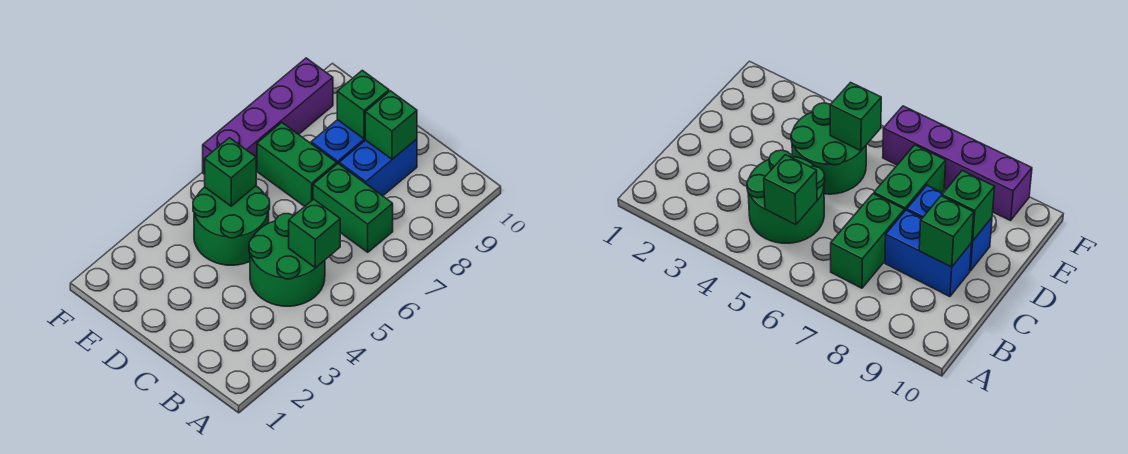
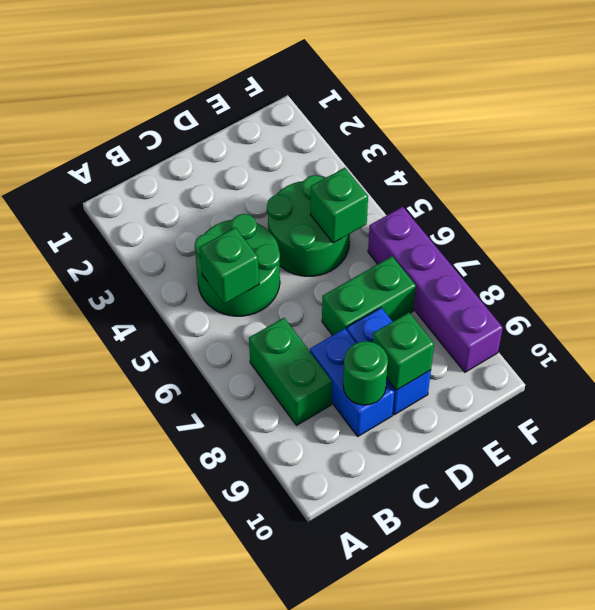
green 1x2 brick [313,164,393,252] -> green 1x2 brick turned to [249,318,332,425]
green 1x1 brick [365,91,417,159] -> green 1x1 round brick [343,341,388,405]

